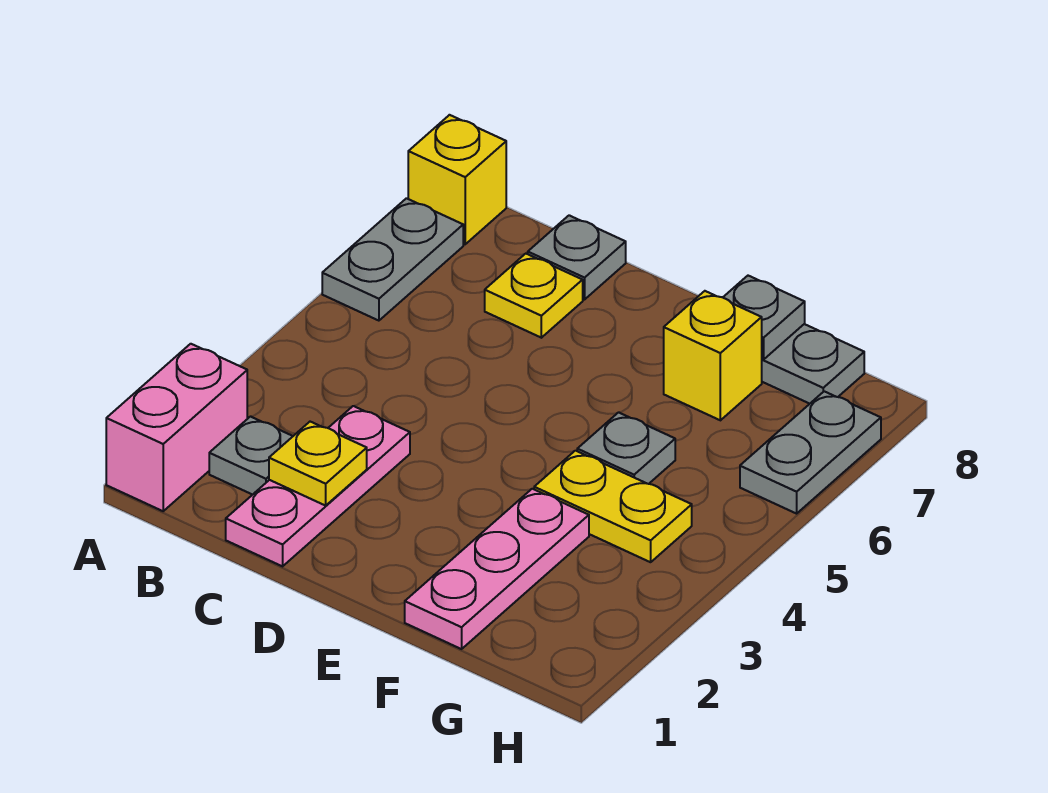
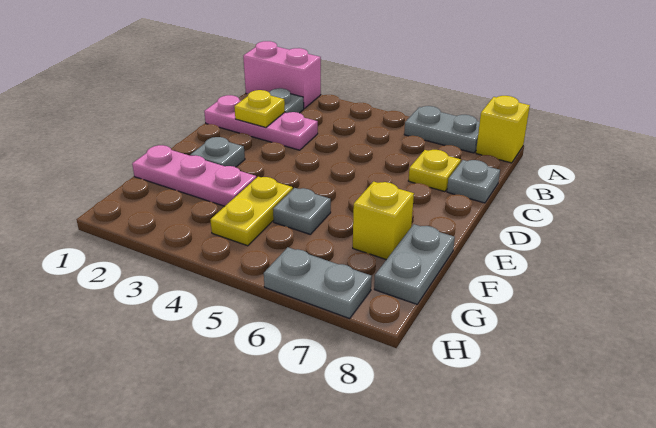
grey 1x1 plate [723,276,805,360] -> grey 1x1 plate moved to [190,137,245,167]

